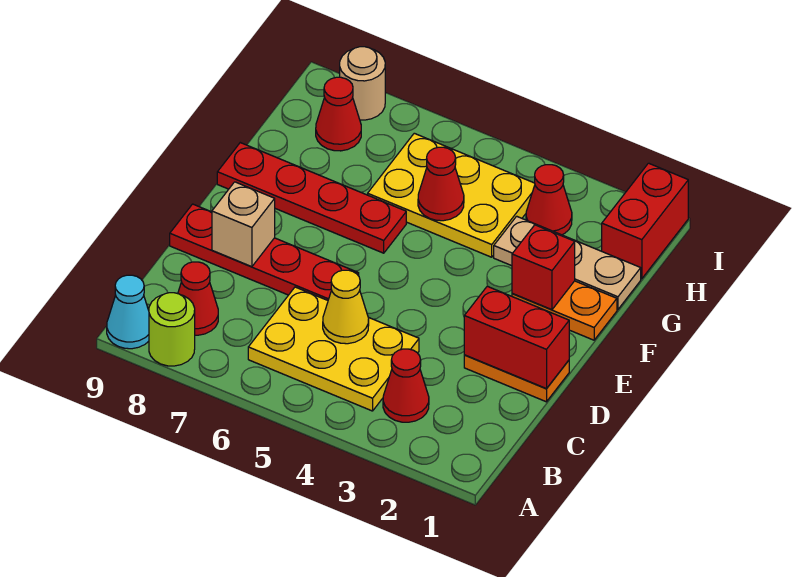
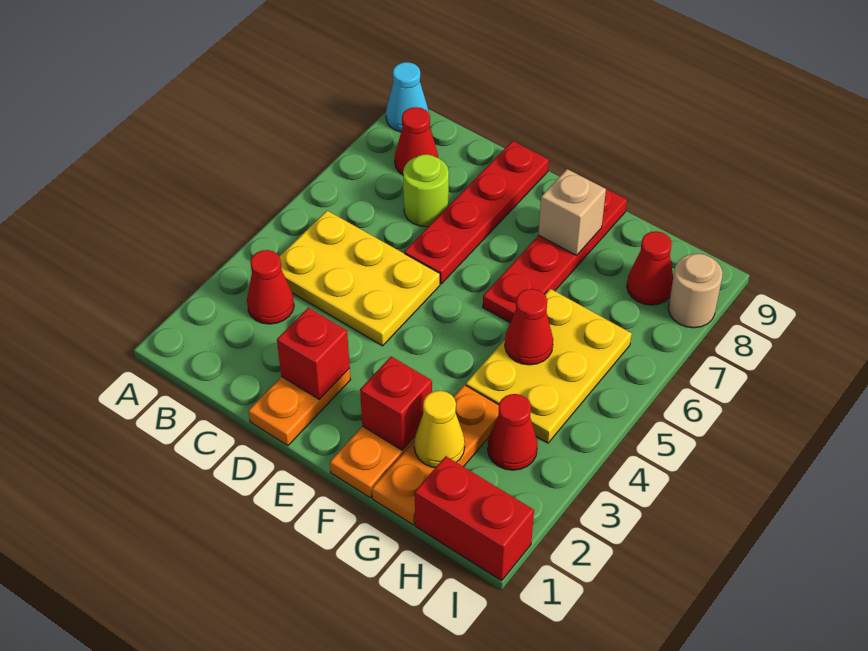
lime 1x1 round brick [149,293,195,366] -> lime 1x1 round brick moved to [403,154,449,227]
yellow 2x3 plate [248,287,419,411] -> yellow 2x3 plate turned to [279,211,440,346]
yellow 1x1 cone [323,270,369,344] -> yellow 1x1 cone moved to [414,391,465,468]
red 1x2 brick [464,286,569,389] -> red 1x1 brick [277,308,350,400]
tan 1x1 brick [212,182,275,267] -> tan 1x1 brick moved to [538,169,606,255]
tan 1x3 plate [494,216,641,309] -> orange 1x3 plate [372,385,499,525]

